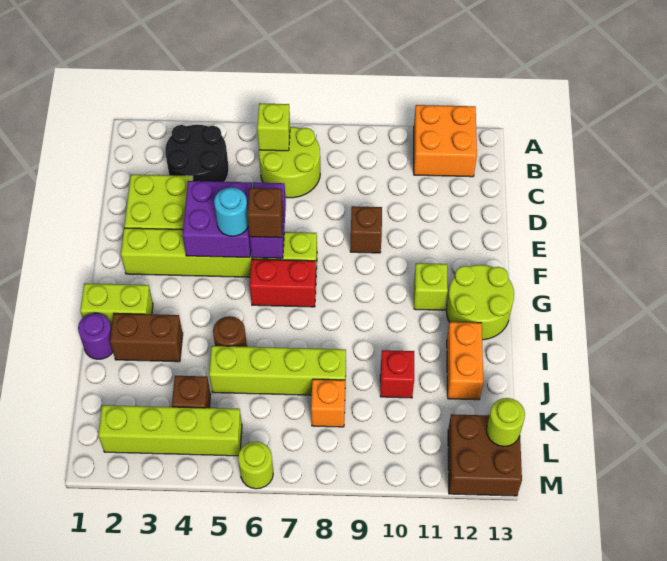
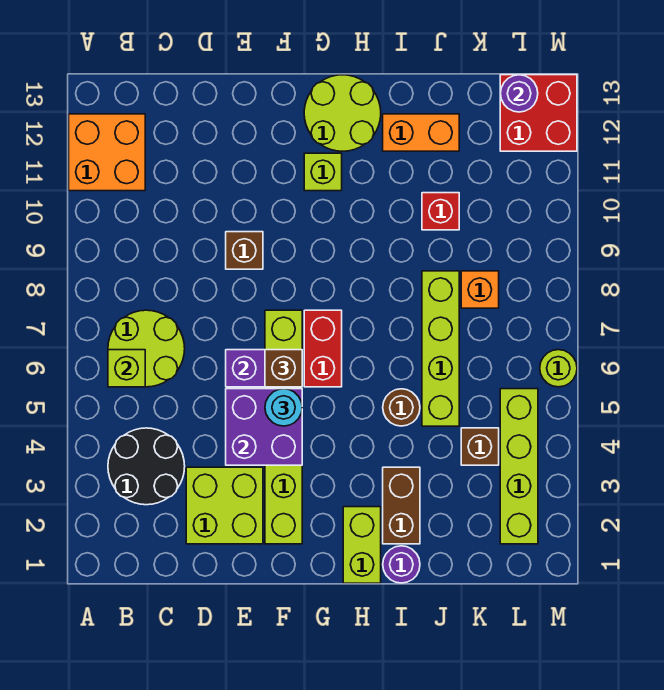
brown 2x2 brick [448,414,522,496] -> red 2x2 brick [500,75,577,151]
lime 1x1 round brick [487,398,525,446] -> purple 1x1 round brick [500,75,538,112]

